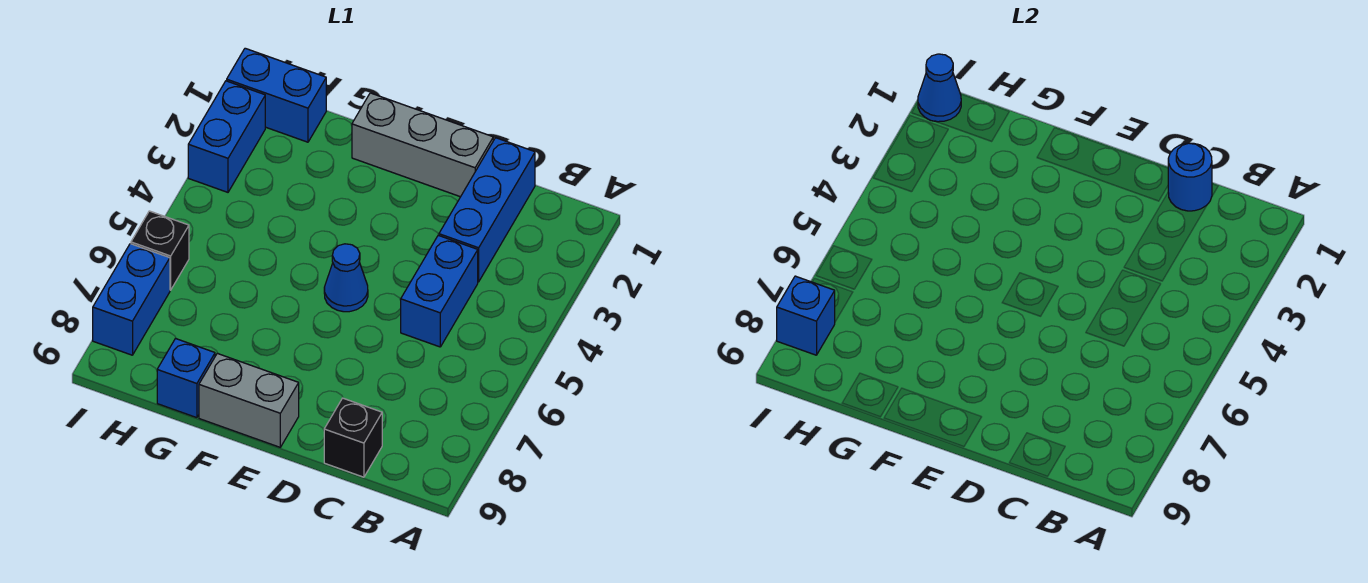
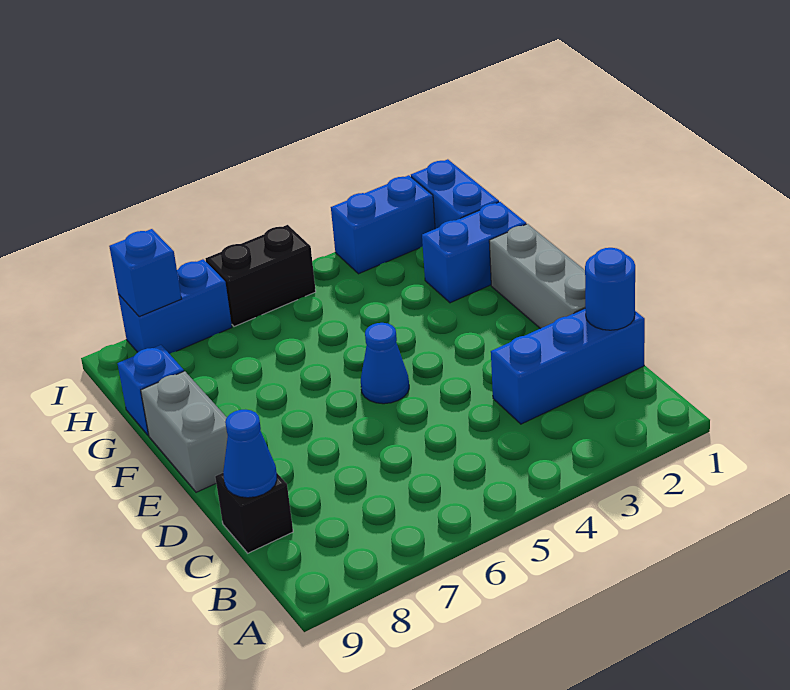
blue 1x2 brick [401,235,478,347] -> blue 1x2 brick moved to [422,202,526,303]
blue 1x1 cone [918,54,961,122] -> blue 1x1 cone moved to [223,410,277,498]
black 1x1 brick [131,211,189,290] -> black 1x2 brick [206,225,316,327]

